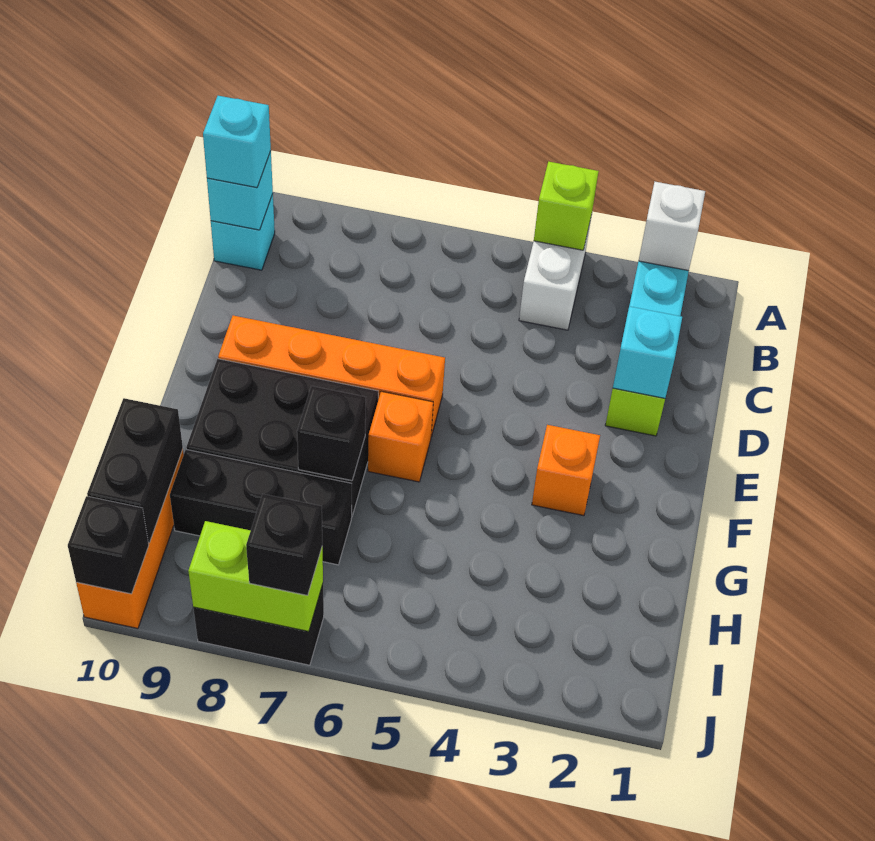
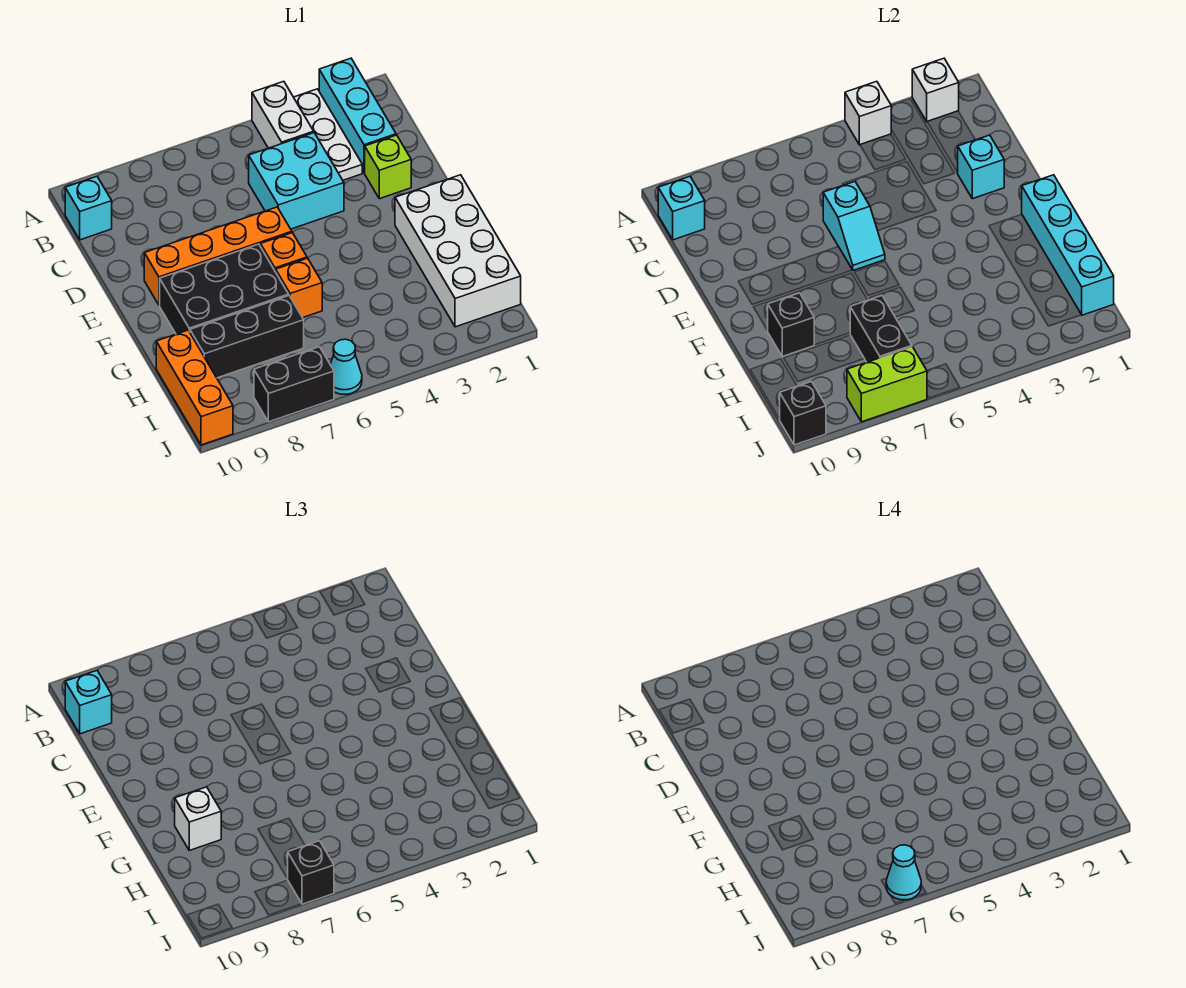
none -> white 1x3 plate [294,89,362,180]
lime 1x1 brick [534,162,599,250] -> white 1x1 brick [845,81,891,145]
none -> cyan 2x2 brick [249,133,344,229]
none -> cyan 1x2 slope [823,182,885,270]
none -> white 2x4 brick [395,175,521,327]
none -> cyan 1x4 brick [1022,175,1114,315]
orange 1x1 brick [532,425,600,516] -> orange 1x1 brick moved to [276,258,322,318]
black 1x1 brick [297,386,366,481] -> black 1x1 brick moved to [768,293,814,356]
none -> white 1x1 brick [175,787,221,850]
black 1x2 brick [87,398,183,543] -> black 1x2 brick moved to [850,296,912,362]
none -> cyan 1x1 cone [330,339,362,394]
none -> cyan 1x1 cone [886,845,921,900]

